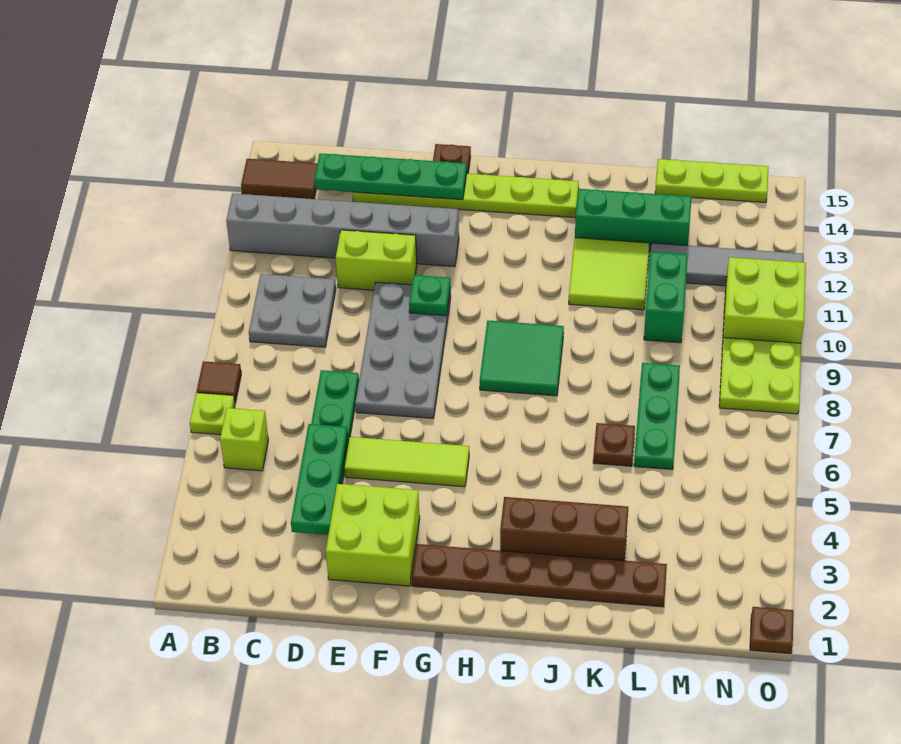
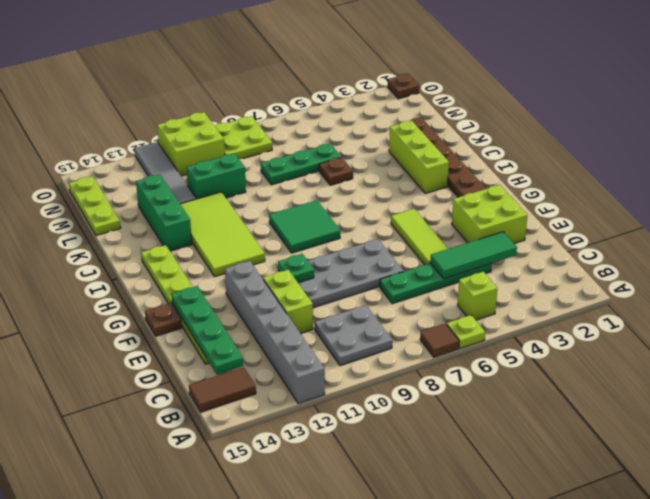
brown 1x2 tile [241,159,317,199] -> brown 1x2 tile turned to [189,367,256,412]
green 1x3 plate [291,424,348,535] -> green 1x3 tile [430,232,517,279]
brown 1x3 brick [500,497,628,561] -> lime 1x3 brick [389,121,449,193]
lime 2x2 tile [569,238,649,310] -> lime 2x4 tile [180,192,265,277]

